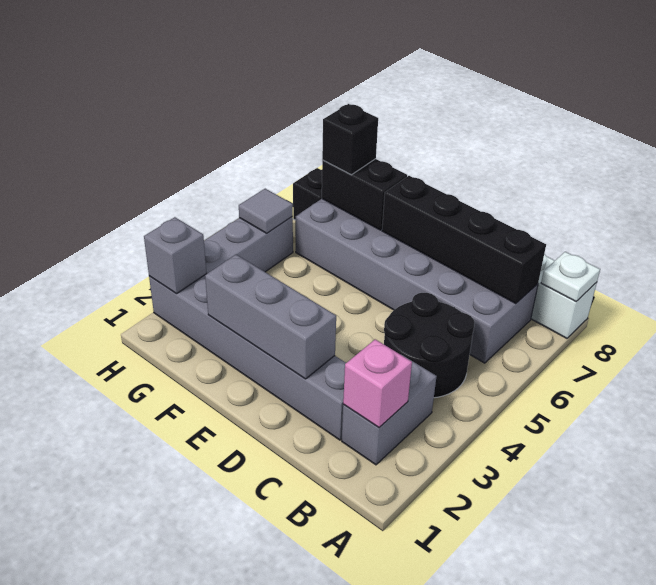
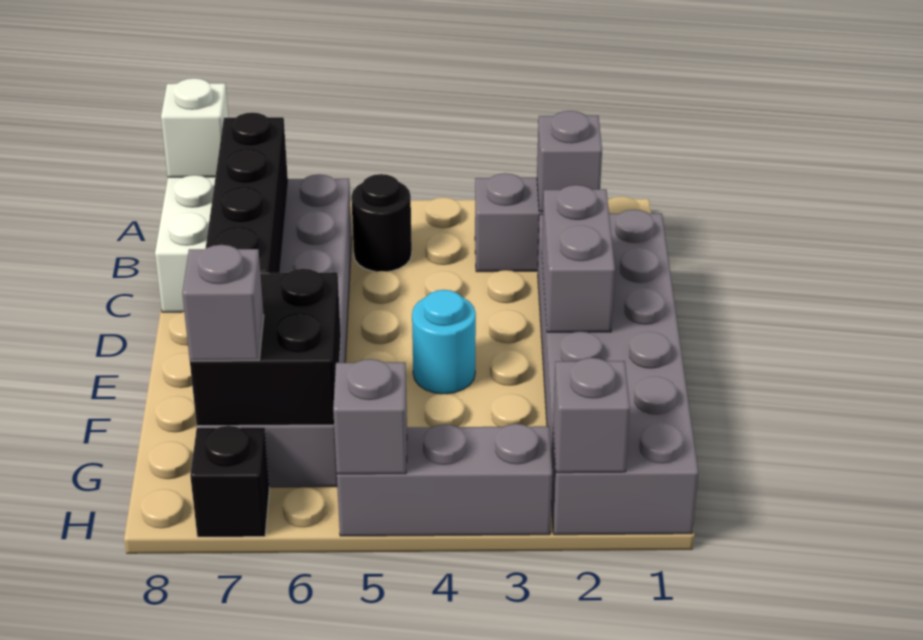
white 1x1 plate [541,252,600,302] -> white 1x1 brick [161,78,228,177]
pink 1x1 brick [343,339,412,427] -> grey 1x1 brick [537,111,602,212]
black 2x2 round brick [384,293,475,398] -> black 1x1 round brick [351,174,412,272]
grey 1x6 brick [149,274,346,440] -> grey 2x6 brick [538,210,698,535]
grey 1x3 brick [205,255,336,379] -> grey 1x2 brick [542,185,615,332]
none -> cyan 1x1 round brick [412,290,476,394]
black 1x2 brick [322,159,407,230] -> black 2x2 brick [190,269,341,426]
black 1x1 brick [322,104,378,175] -> grey 1x1 brick [182,245,264,361]
grey 1x1 tile [239,189,293,233] -> grey 1x1 brick [333,359,407,474]

